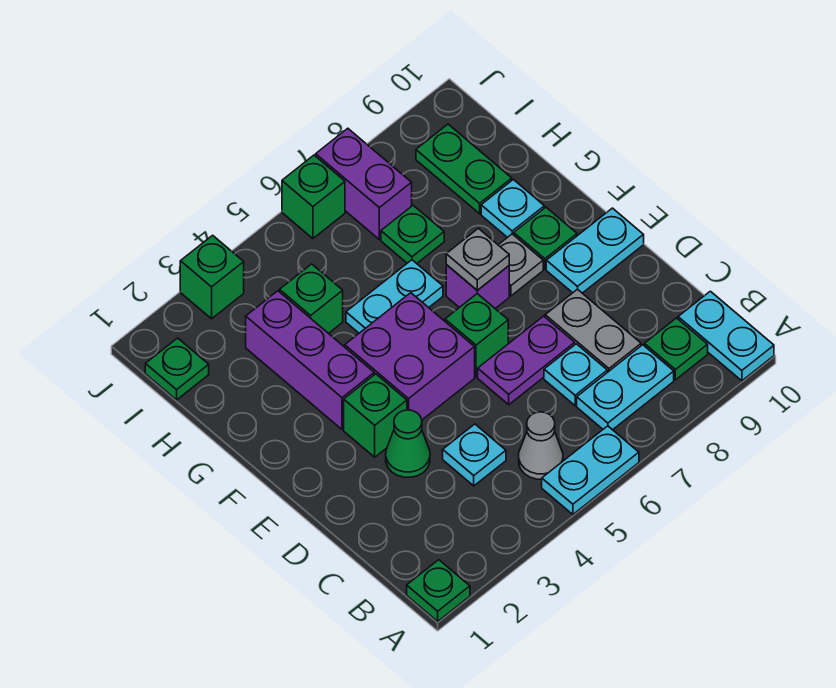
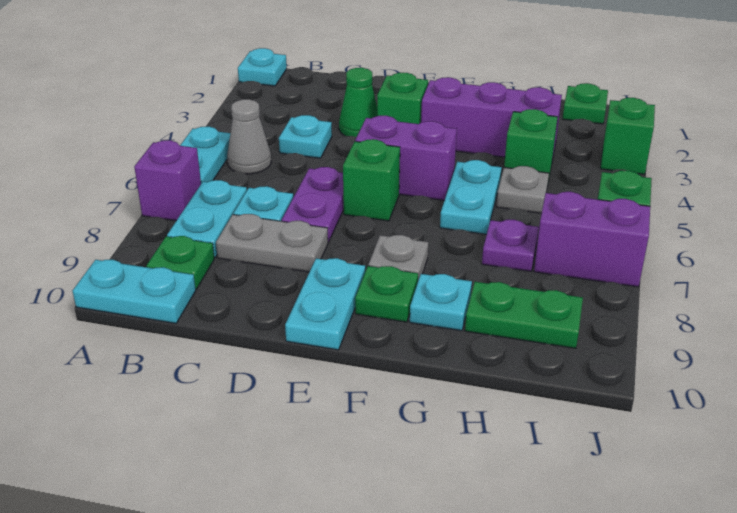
green 1x1 plate [407,560,470,621] -> cyan 1x1 plate [238,48,287,86]
purple 2x2 brick [345,293,475,420] -> purple 1x2 brick [355,116,457,200]
purple 1x1 brick [446,265,509,308] -> purple 1x1 brick moved to [134,140,201,221]
grey 1x1 plate [446,228,509,290] -> grey 1x1 plate moved to [496,166,549,213]
green 1x1 plate [381,205,444,263] -> purple 1x1 plate [482,220,539,271]

